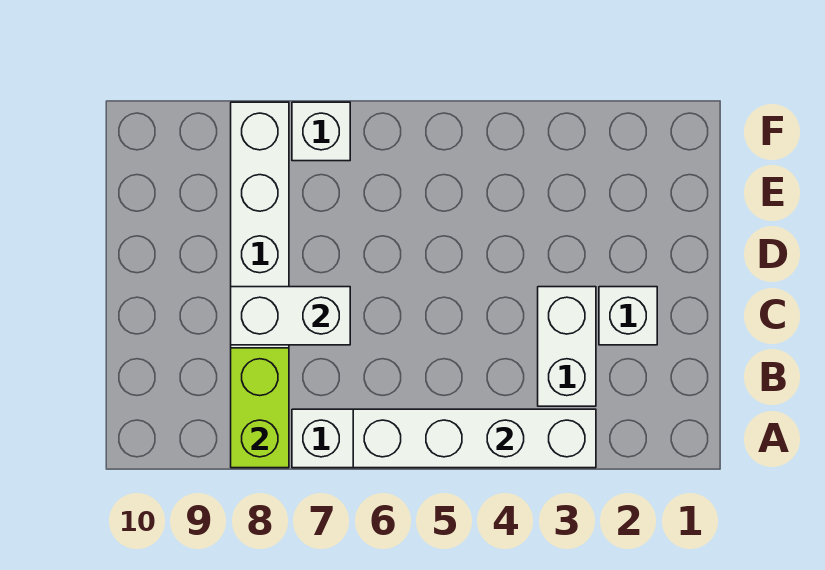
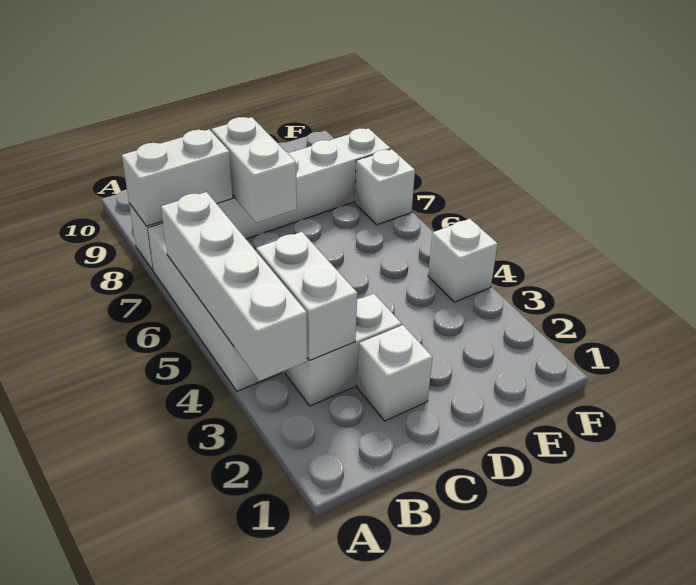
lime 1x2 brick [231,348,289,468] -> white 1x2 brick [122,129,233,226]
none -> white 1x2 brick [256,232,357,360]
none -> white 1x1 brick [428,219,498,302]

